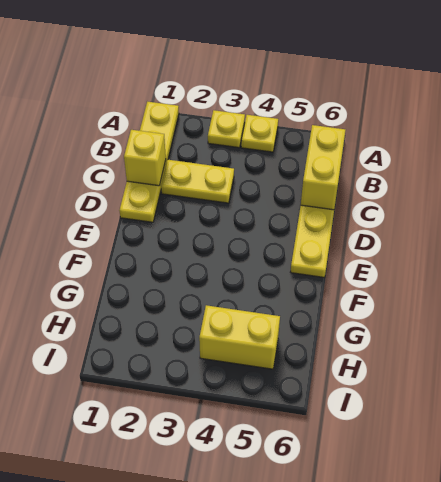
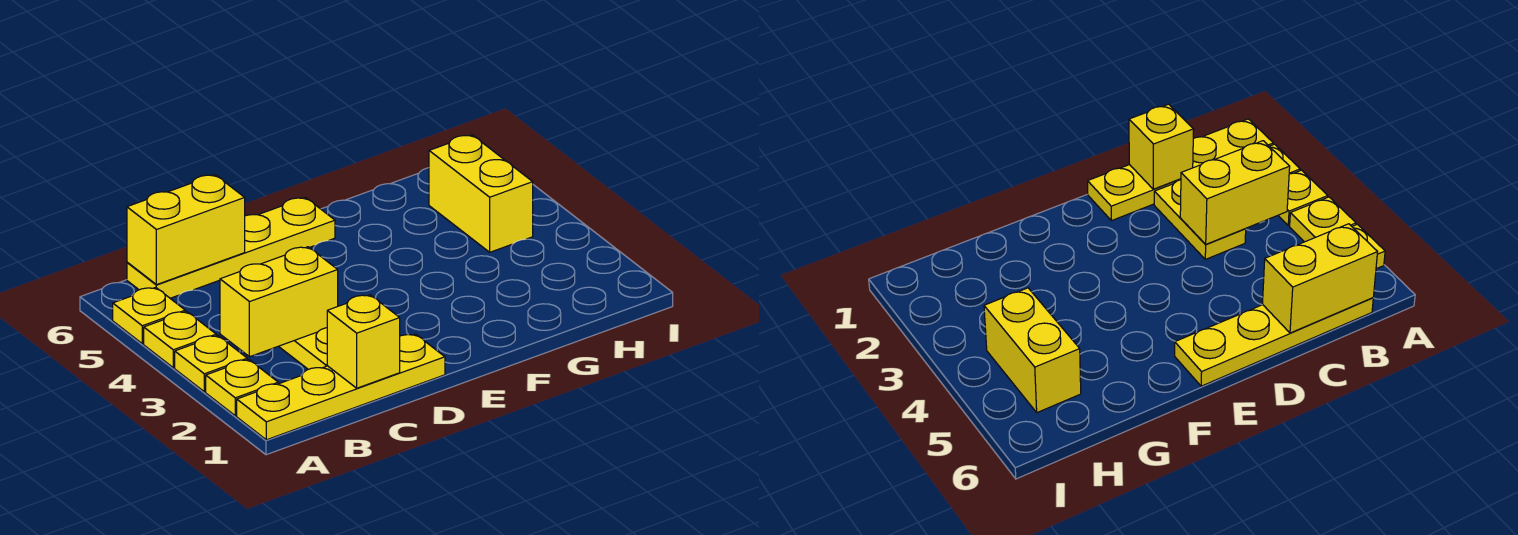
none -> yellow 1x1 plate [206,359,278,416]
none -> yellow 1x1 plate [113,287,185,344]
none -> yellow 1x2 brick [220,247,338,357]

